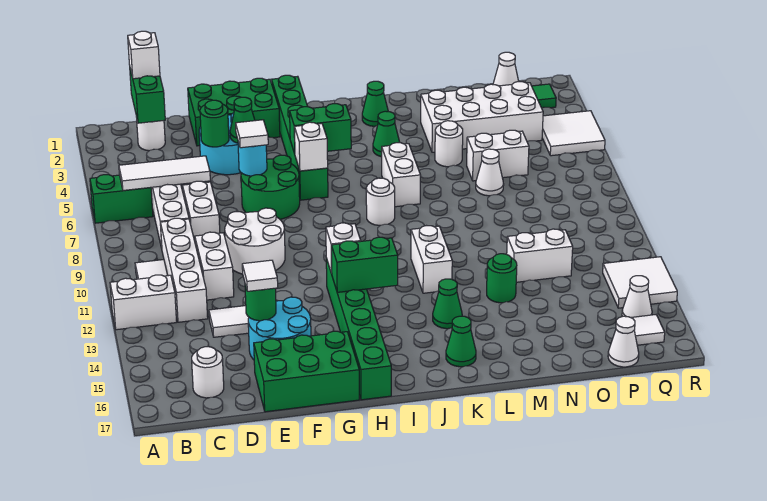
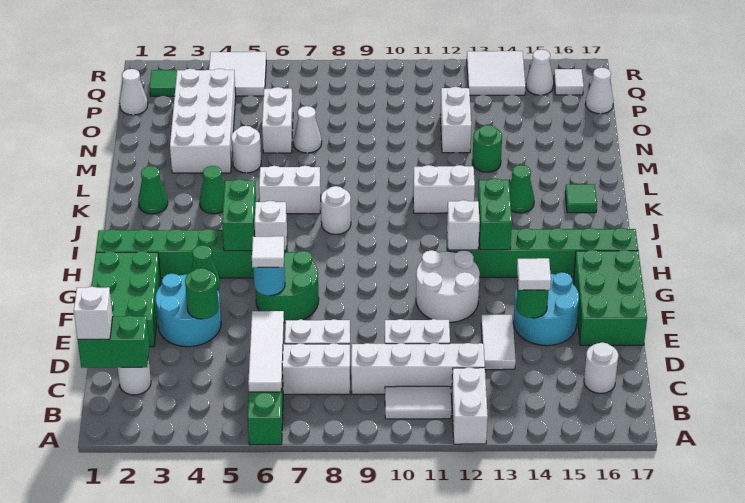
white 2x2 round brick [225,208,285,274] -> white 2x2 round brick moved to [416,250,480,323]
green 1x1 cone [446,316,476,367] -> green 1x1 tile [565,184,597,213]

